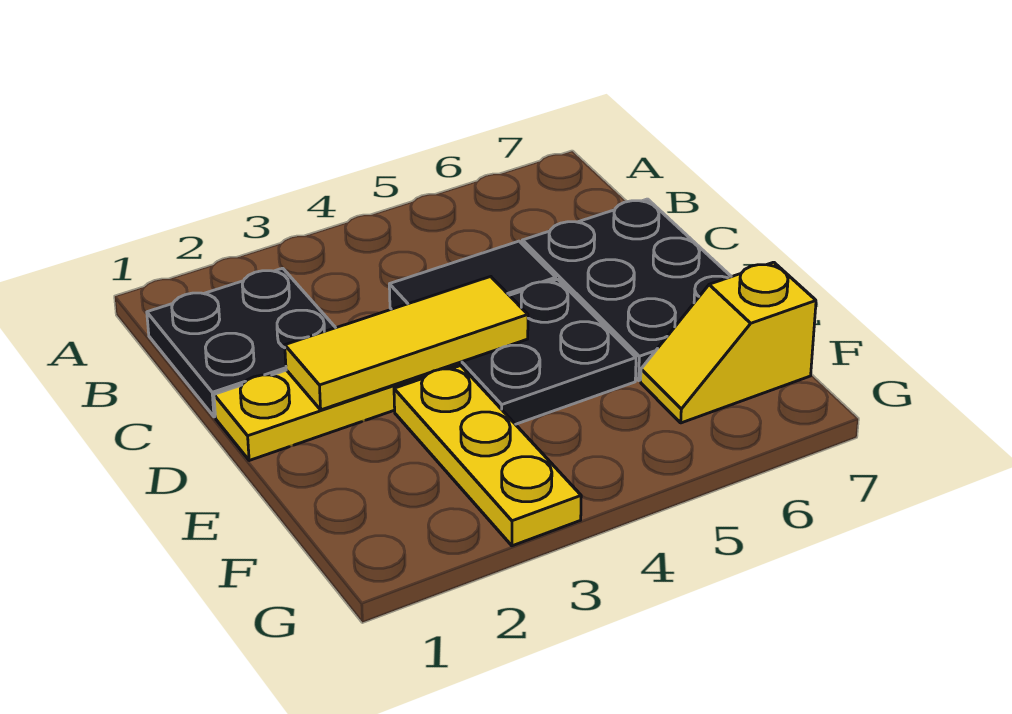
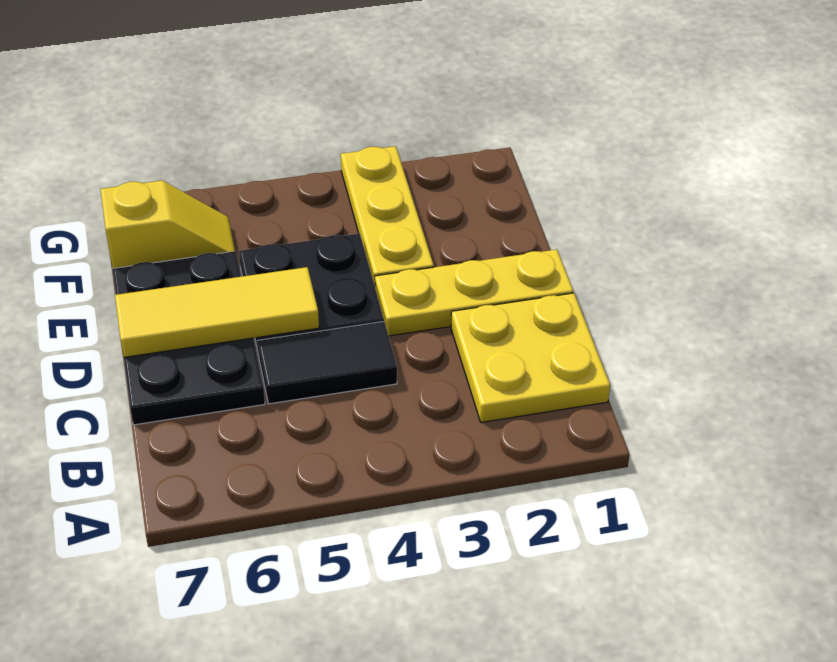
black 2x2 plate [147,268,335,417] -> yellow 2x2 plate [451,293,610,422]
yellow 1x3 tile [285,277,528,410] -> yellow 1x3 tile moved to [115,267,319,357]

